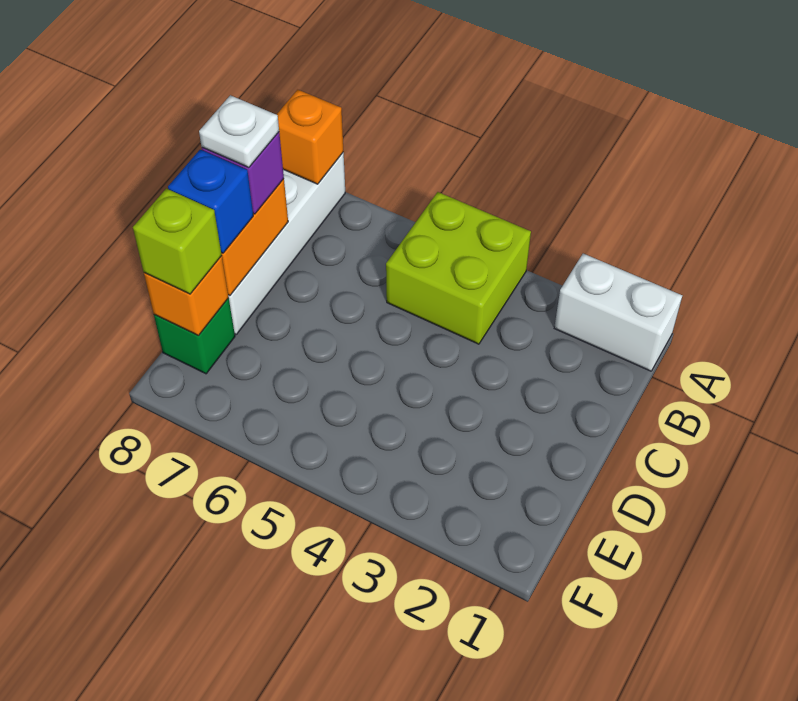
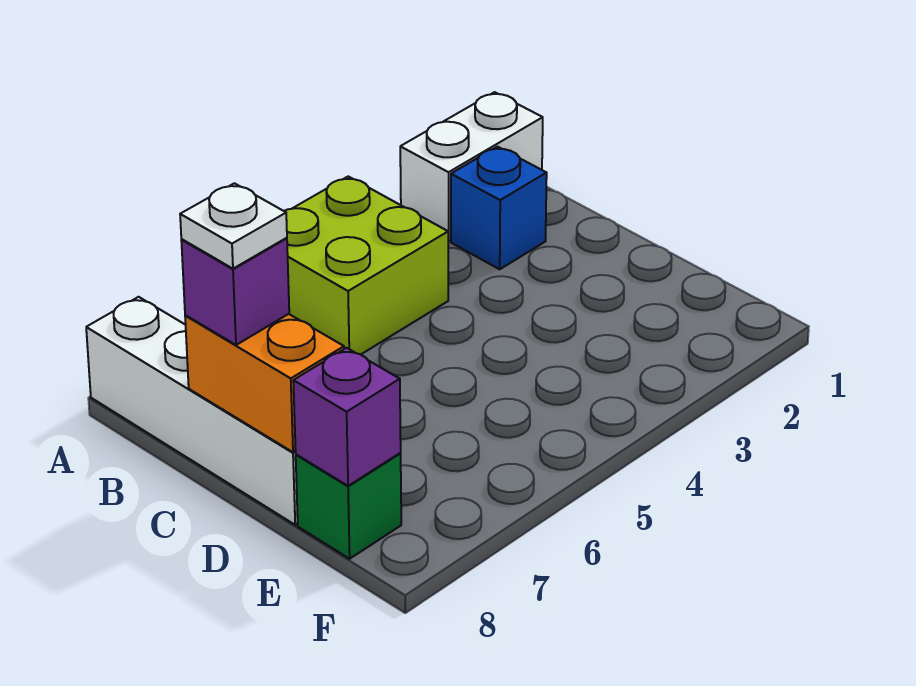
orange 1x1 brick [276,90,344,184] -> none
blue 1x1 brick [168,150,253,253] -> blue 1x1 brick moved to [451,147,547,269]
orange 1x1 brick [144,256,229,335] -> purple 1x1 brick [293,348,401,486]
lime 1x1 brick [133,189,222,294] -> none

